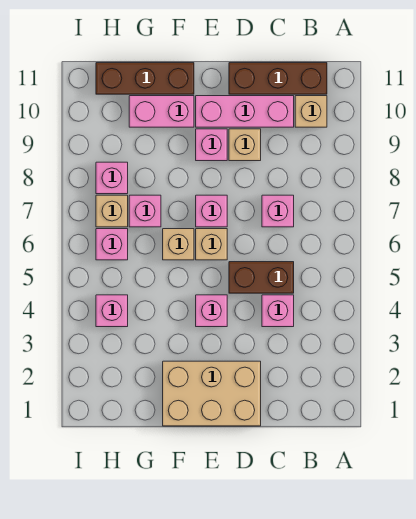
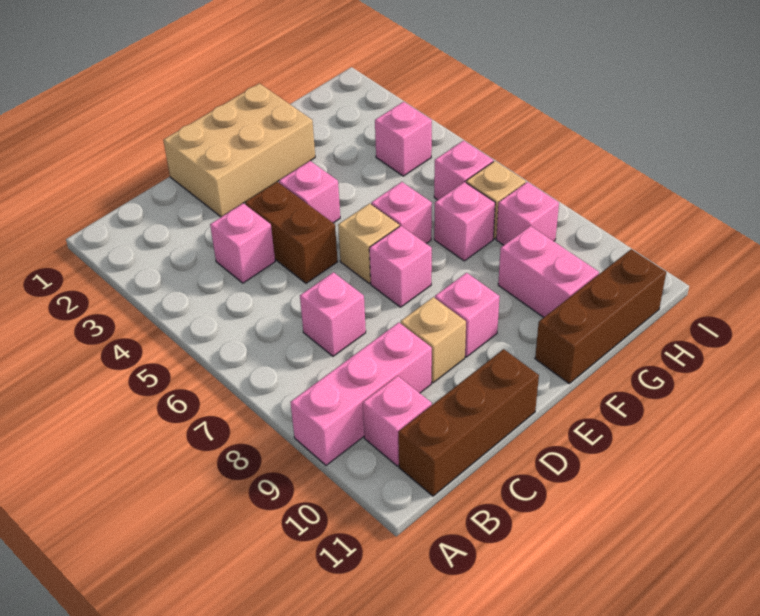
tan 1x1 brick [295,96,327,127] -> pink 1x1 brick [363,376,432,466]
brown 1x2 brick [229,262,294,293] -> brown 1x2 brick turned to [245,182,338,283]
pink 1x3 brick [196,96,294,127] -> pink 1x3 brick moved to [290,323,432,465]
tan 1x1 brick [163,229,194,260] -> pink 1x1 brick [371,182,432,243]
pink 1x2 brick [129,96,194,127] -> pink 1x2 brick turned to [498,226,599,318]

